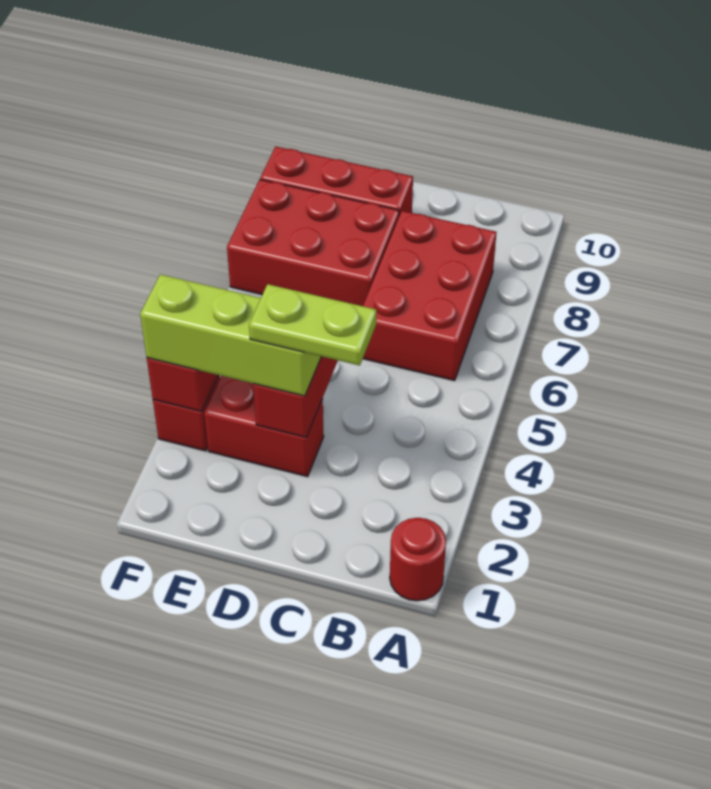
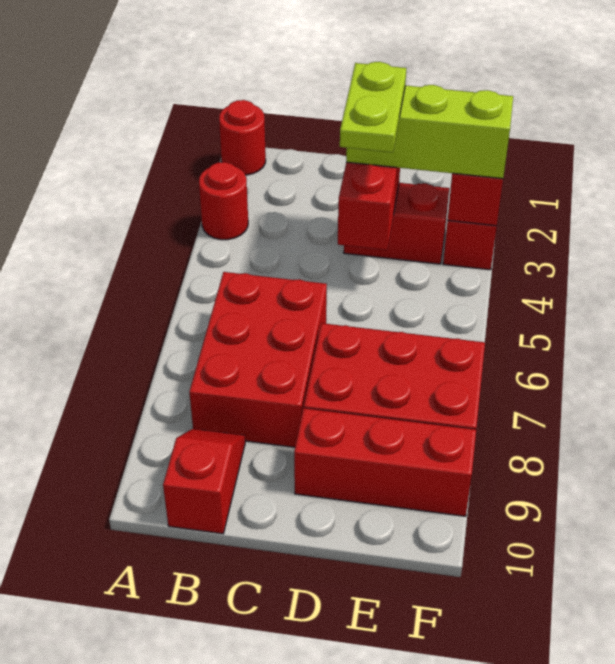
none -> red 1x1 round brick [199,162,248,240]
none -> red 1x2 slope [163,429,245,534]
lime 1x2 plate [249,284,377,366] -> lime 1x2 plate turned to [340,62,406,152]

